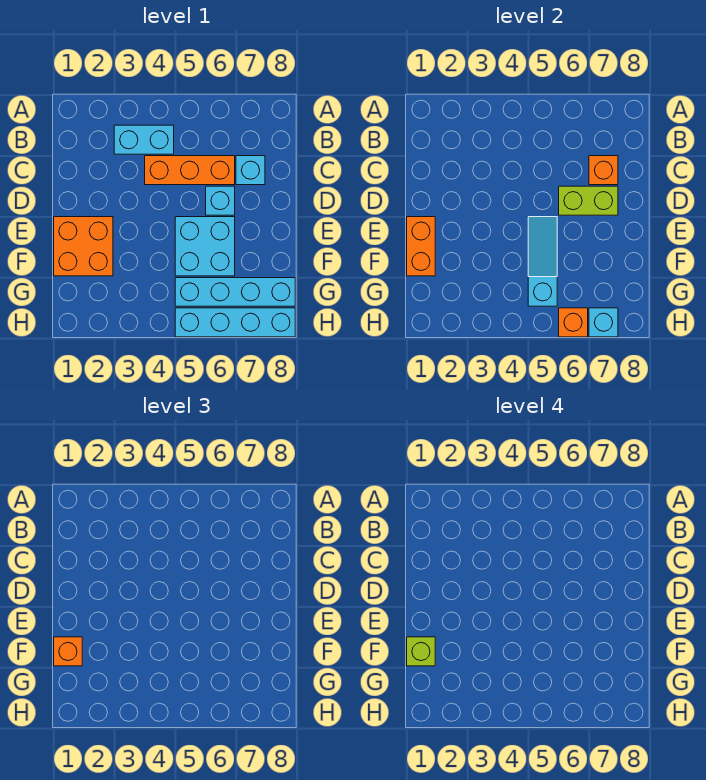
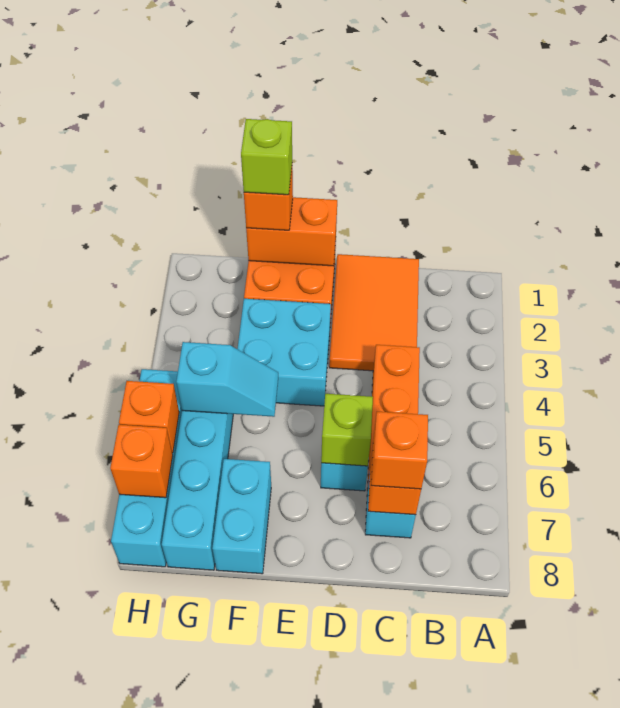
cyan 1x2 brick [114,125,174,154] -> cyan 1x2 brick moved to [212,459,271,574]
none -> orange 2x3 tile [329,254,419,371]
none -> orange 1x1 brick [371,412,428,489]
lime 1x2 brick [559,186,618,215] -> lime 1x1 brick [321,394,373,466]
cyan 2x2 brick [175,217,235,276] -> cyan 2x2 brick moved to [238,299,331,406]
cyan 1x3 slope [528,217,557,306] -> cyan 1x2 slope [176,342,278,417]
cyan 1x1 brick [589,308,618,337] -> orange 1x1 brick [110,425,173,498]

